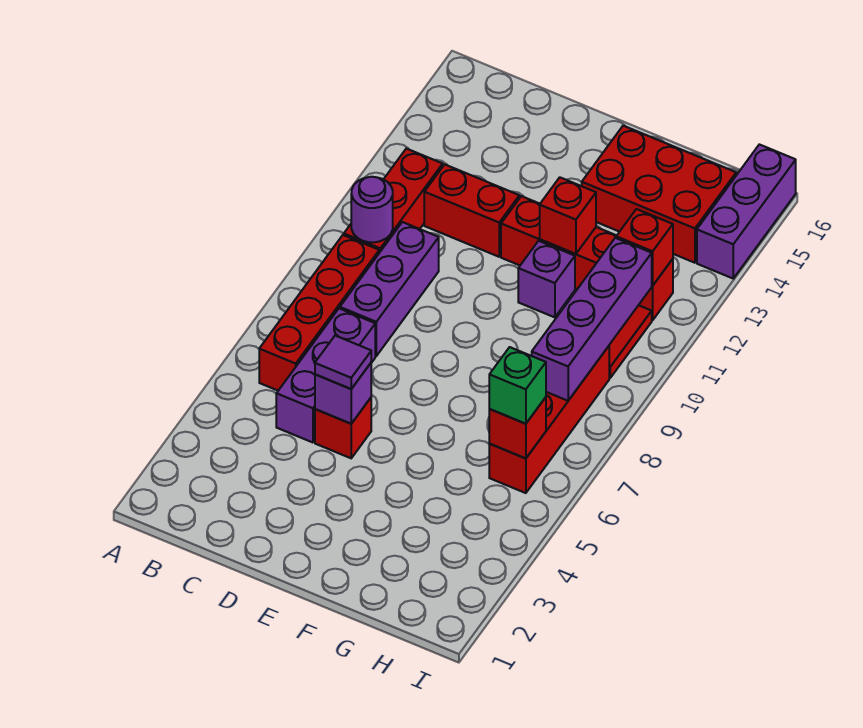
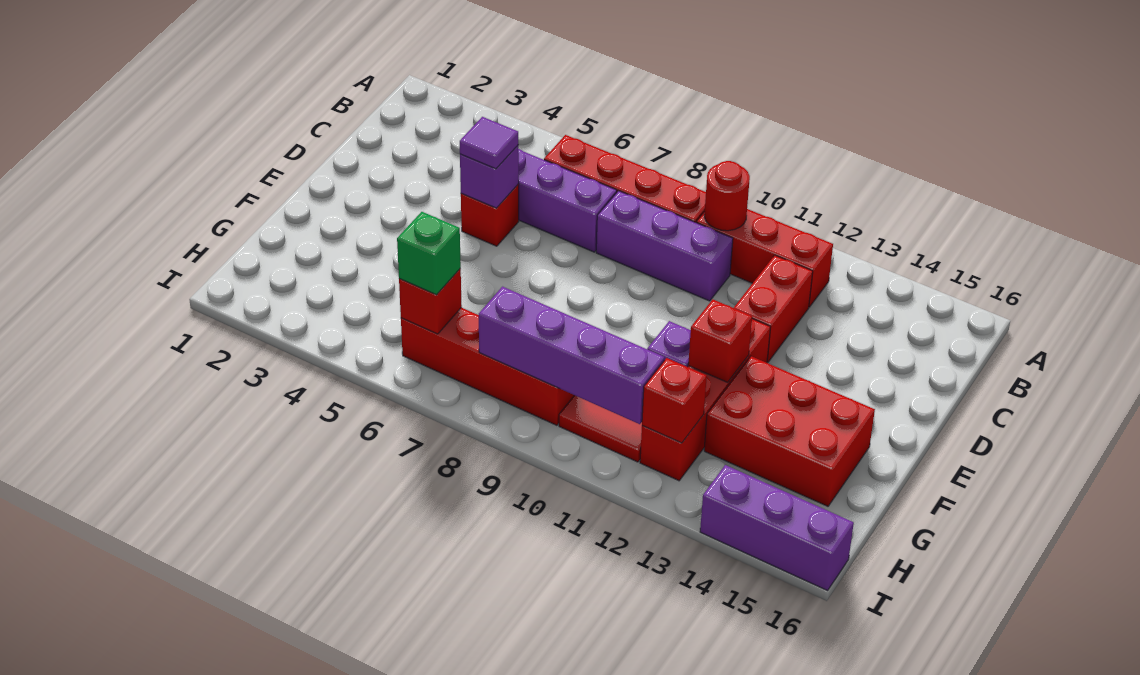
purple 1x1 round brick [351,177,393,242] -> red 1x1 round brick [704,161,750,231]
red 2x3 brick [582,126,736,263] -> red 2x3 brick turned to [704,356,875,506]

